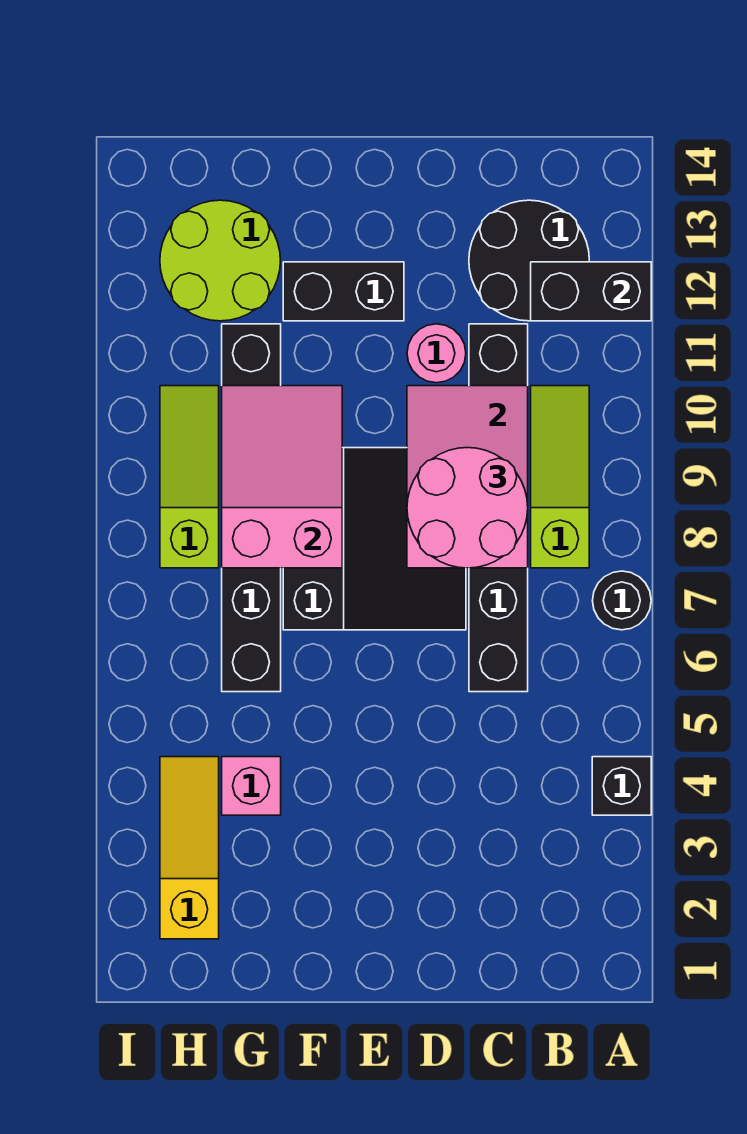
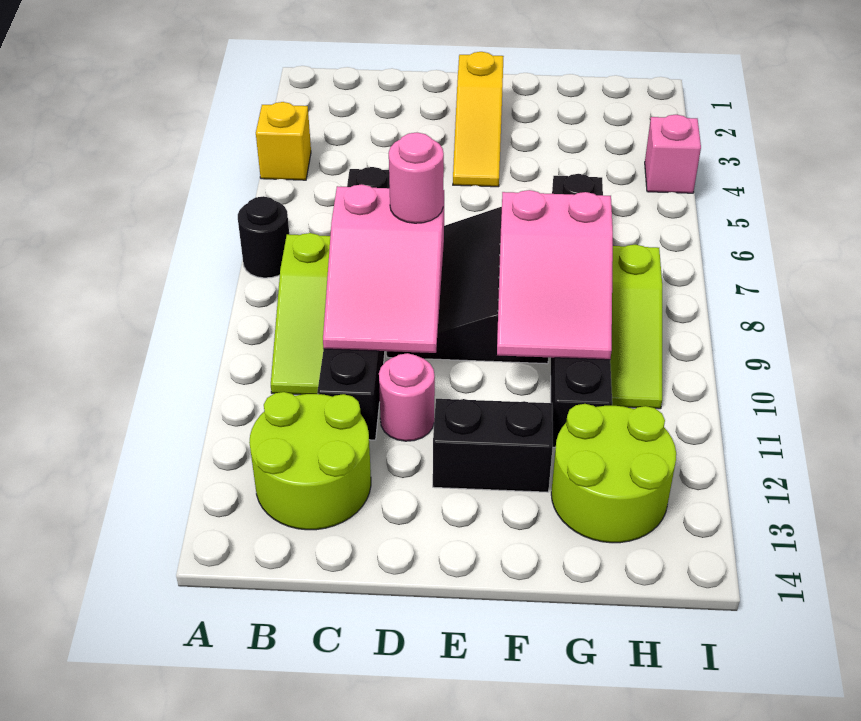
black 1x1 brick [592,757,651,815] -> yellow 1x1 brick [256,102,311,180]
black 1x2 brick [531,262,651,321] -> none
black 2x2 round brick [469,200,589,321] -> lime 2x2 round brick [249,392,371,530]
pink 2x2 round brick [407,448,528,568] -> pink 1x1 round brick [389,133,444,223]
pink 1x1 brick [222,757,281,815] -> pink 1x1 brick moved to [645,115,701,193]
yellow 1x3 slope [160,757,219,939] -> yellow 1x3 slope moved to [453,52,504,187]

